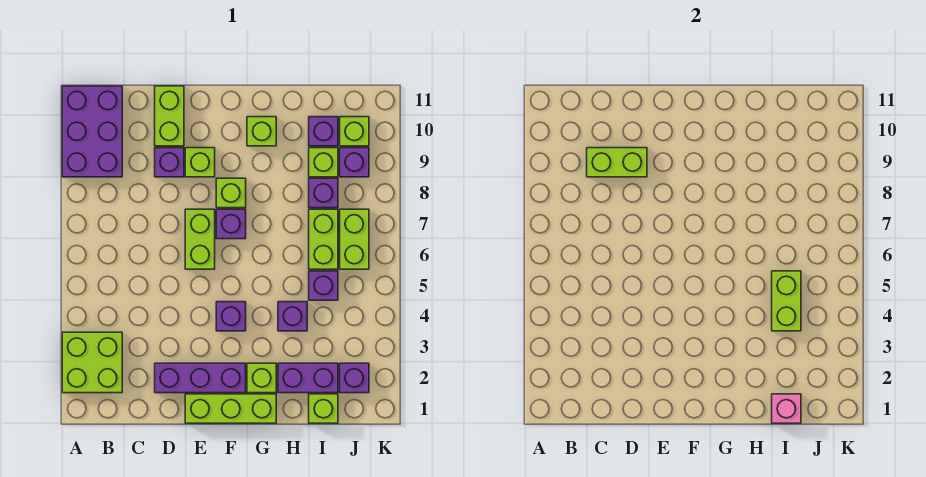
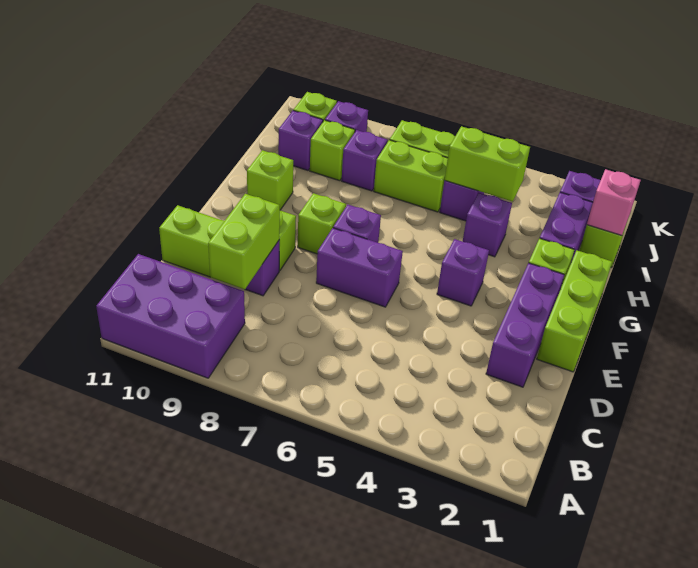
lime 2x2 brick [62,332,122,393] -> none
lime 1x2 brick [185,209,215,269] -> purple 1x2 brick [316,228,403,307]

